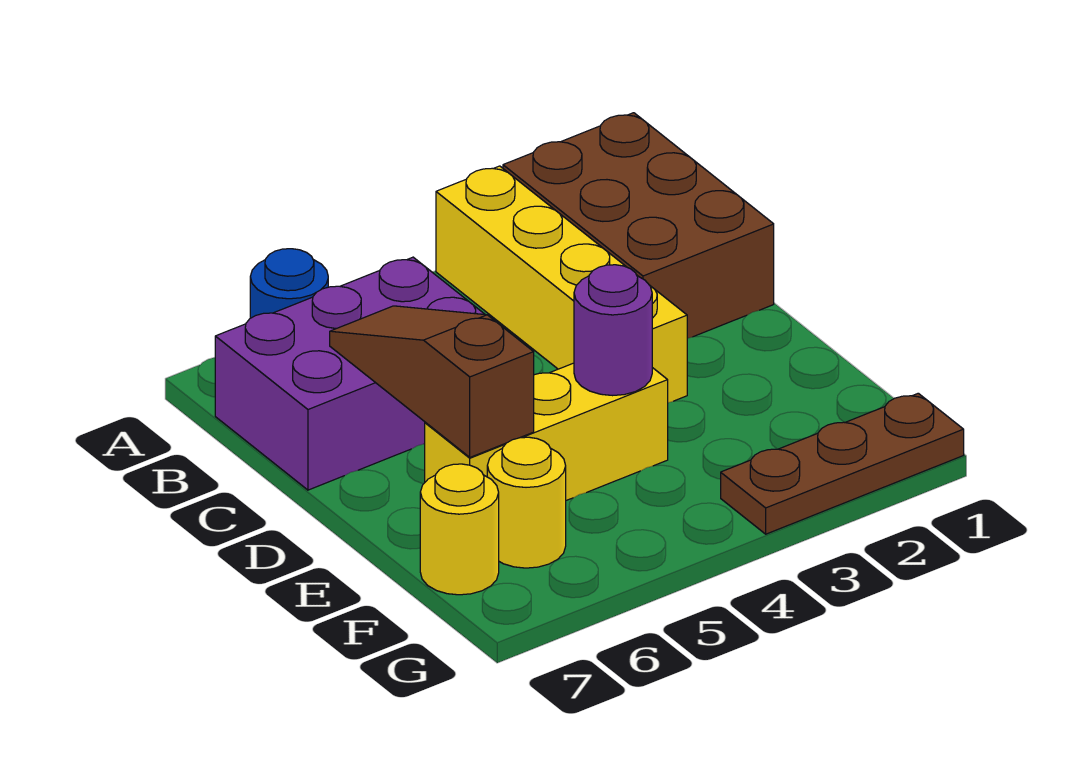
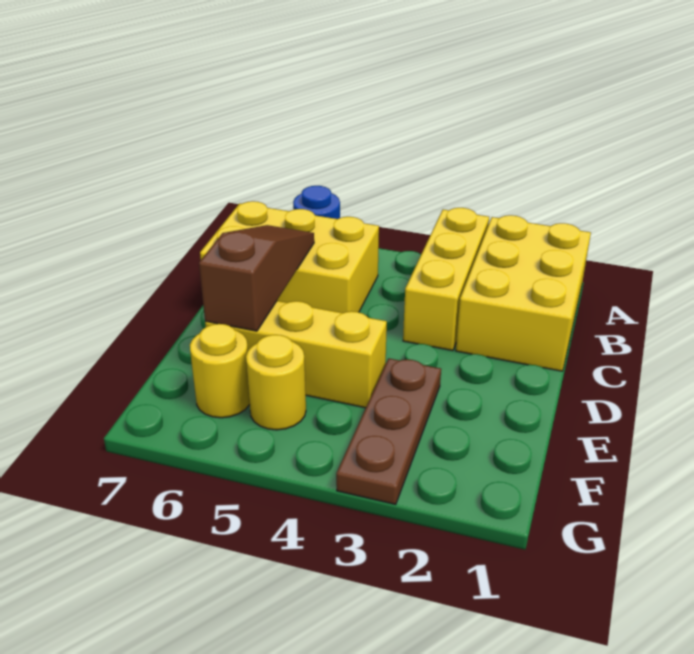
brown 2x3 brick [503,113,774,338] -> yellow 2x3 brick [456,215,591,371]
yellow 1x4 brick [436,166,687,403] -> yellow 1x3 brick [403,208,489,351]
purple 2x3 brick [215,257,485,490] -> yellow 2x3 brick [200,201,379,313]
purple 1x1 round brick [574,265,652,396] -> none
yellow 1x1 round brick [420,464,499,595] -> yellow 1x1 round brick moved to [246,335,306,430]
brown 1x3 plate [721,393,964,534] -> brown 1x3 plate turned to [336,358,441,505]

